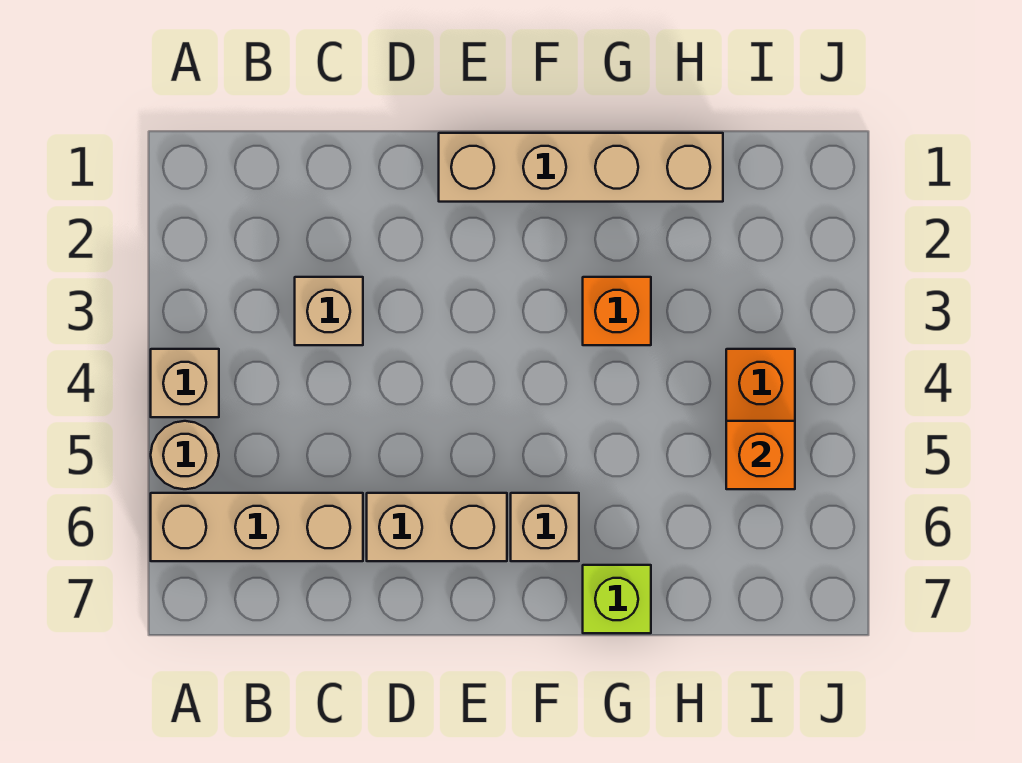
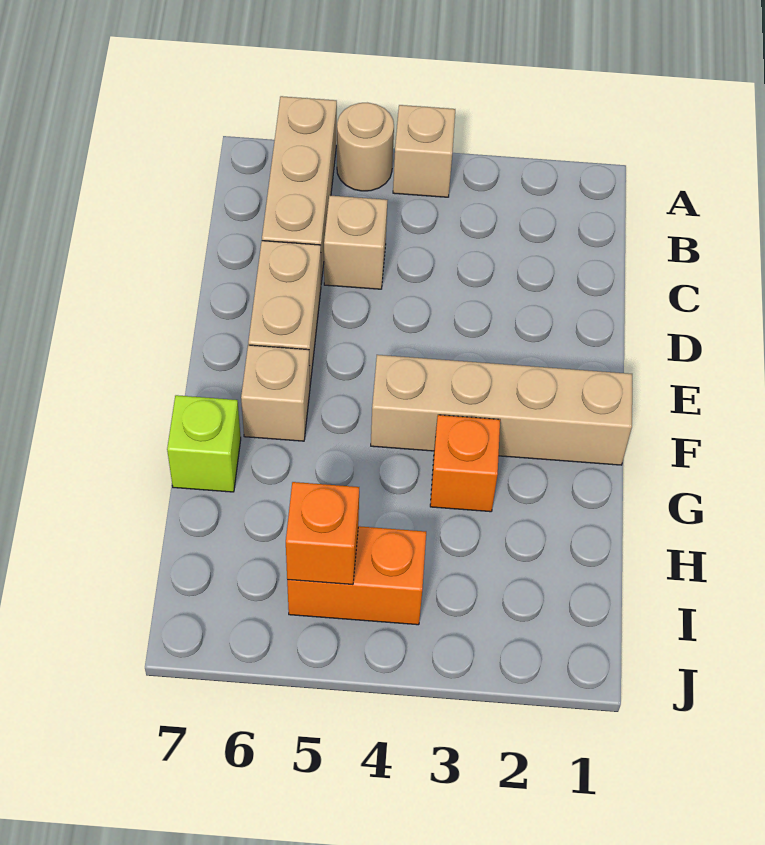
tan 1x1 brick [295,277,363,345] -> tan 1x1 brick moved to [324,196,388,289]
tan 1x4 brick [439,133,723,202] -> tan 1x4 brick turned to [371,355,632,465]

